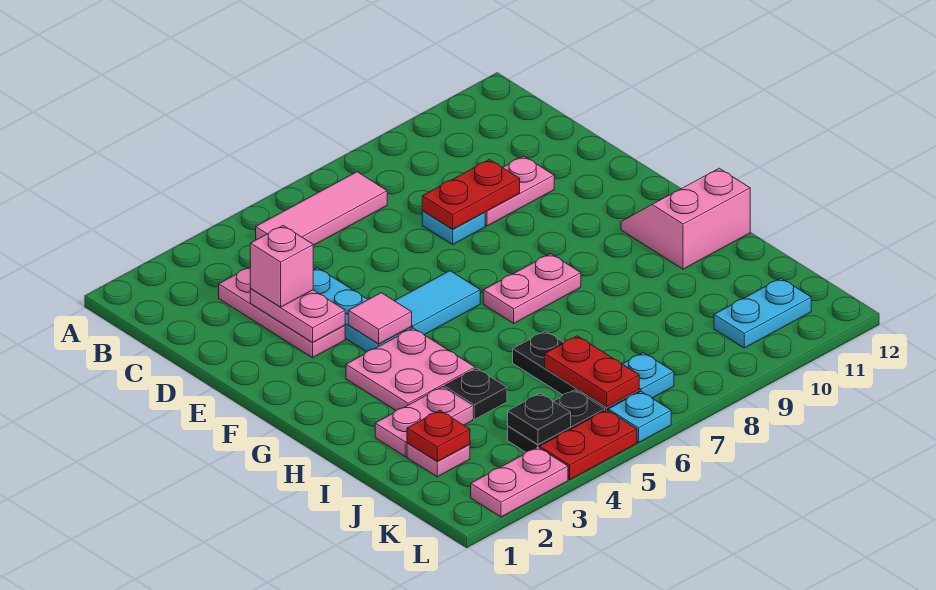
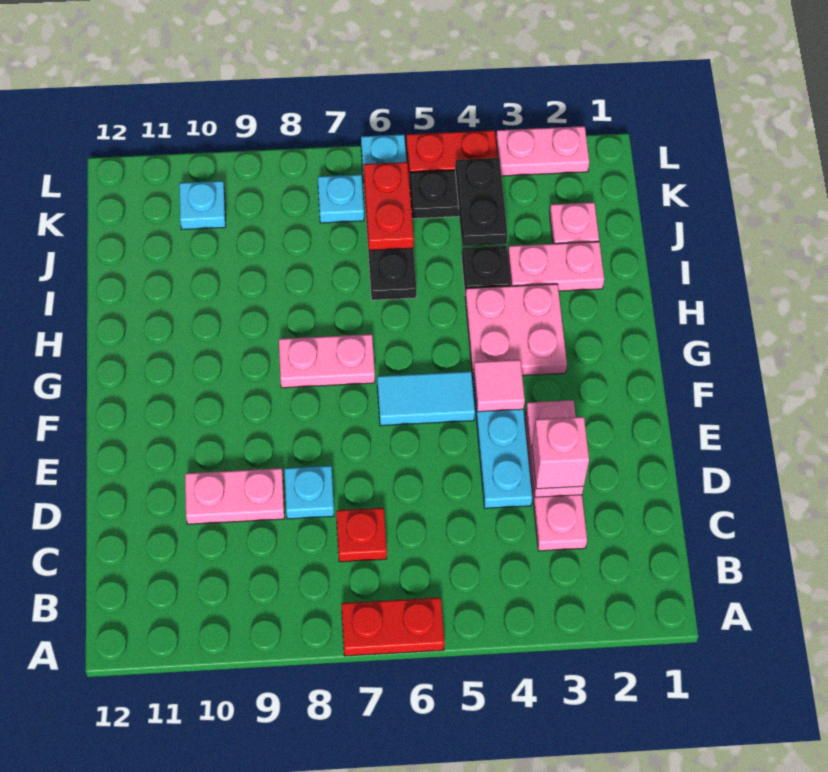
pink 1x3 tile [256,172,387,245] -> none
red 1x2 plate [422,160,520,229] -> red 1x2 plate moved to [341,598,444,656]
pink 2x2 slope [621,168,750,269] -> none
red 1x1 plate [407,410,470,462] -> red 1x1 plate moved to [336,508,387,562]
black 1x1 plate [508,393,571,445] -> black 1x2 plate [455,158,507,246]
cyan 1x2 plate [714,278,811,348] -> cyan 1x1 plate [179,181,226,230]

